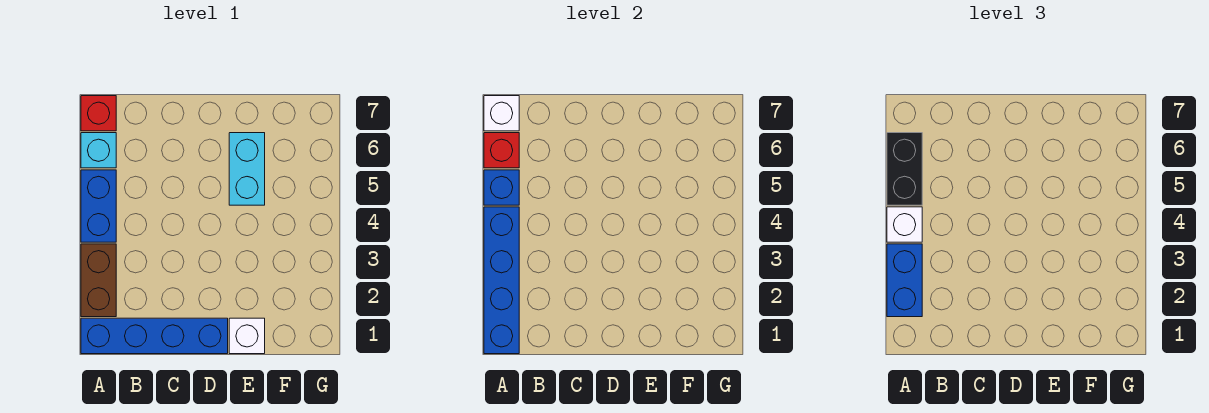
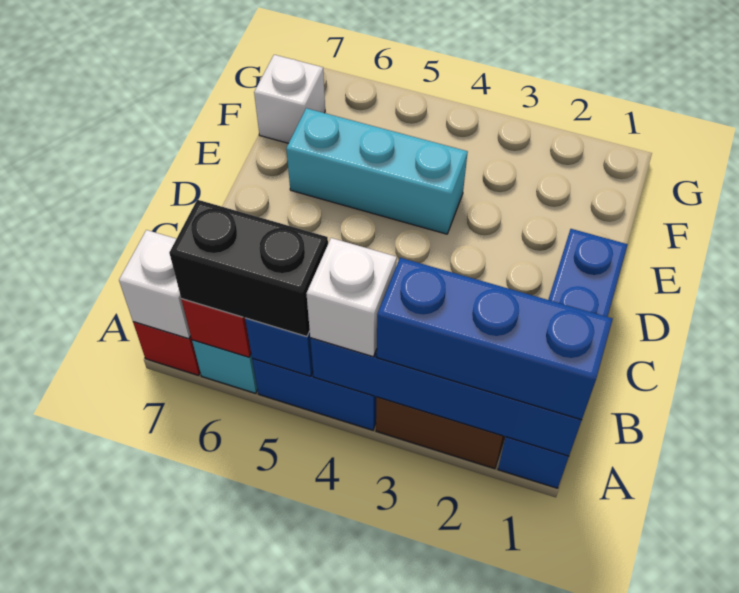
blue 1x2 brick [887,244,922,317] -> blue 1x3 brick [377,258,613,420]
white 1x1 brick [229,318,265,354] -> white 1x1 brick moved to [254,55,325,143]
cyan 1x2 brick [229,133,265,205] -> cyan 1x3 brick [286,108,468,234]

